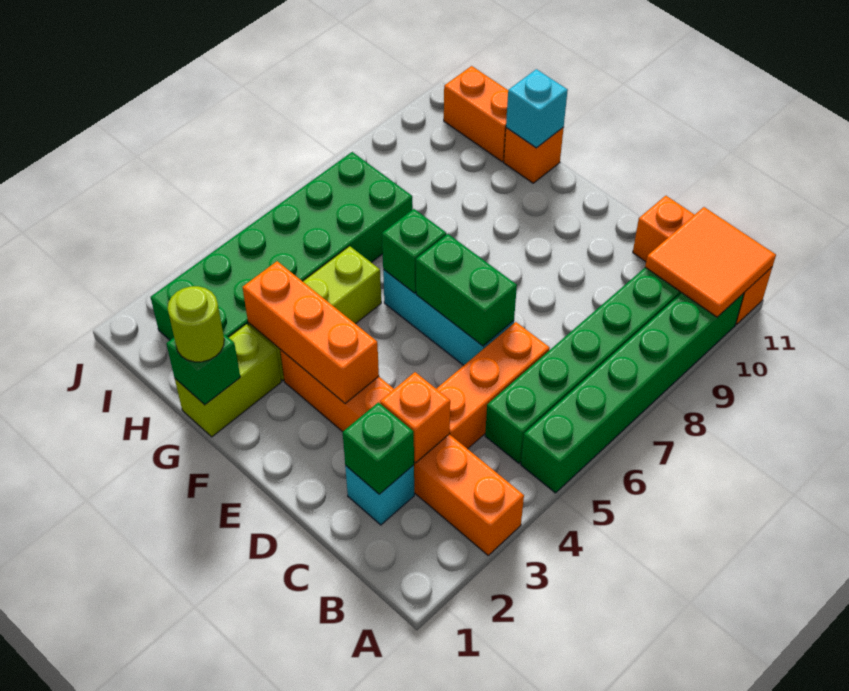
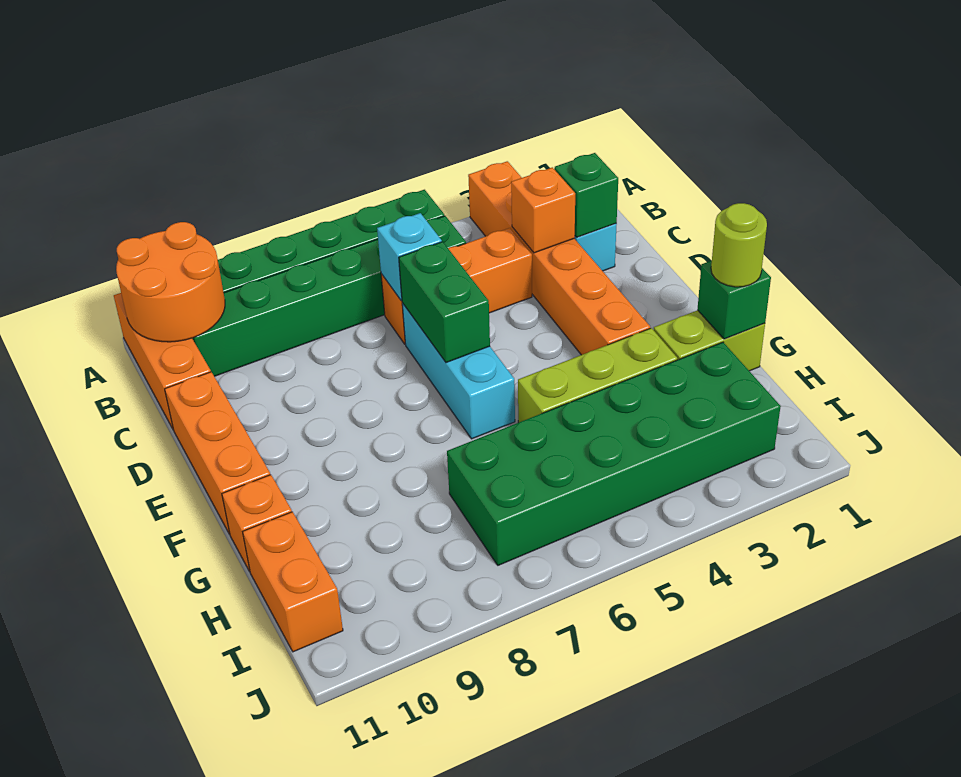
orange 2x2 tile [645,207,776,317] -> orange 2x2 round brick [116,222,225,342]
orange 1x3 brick [242,261,379,404] -> orange 1x3 brick moved to [165,372,270,534]
green 1x1 brick [382,209,446,293] -> none
cyan 1x1 brick [506,69,568,148] -> cyan 1x1 brick moved to [377,213,442,301]

